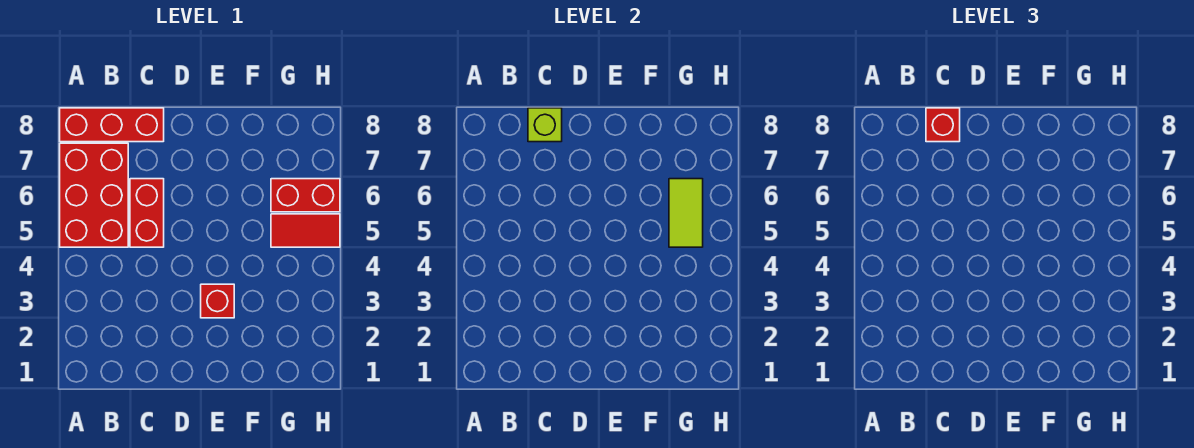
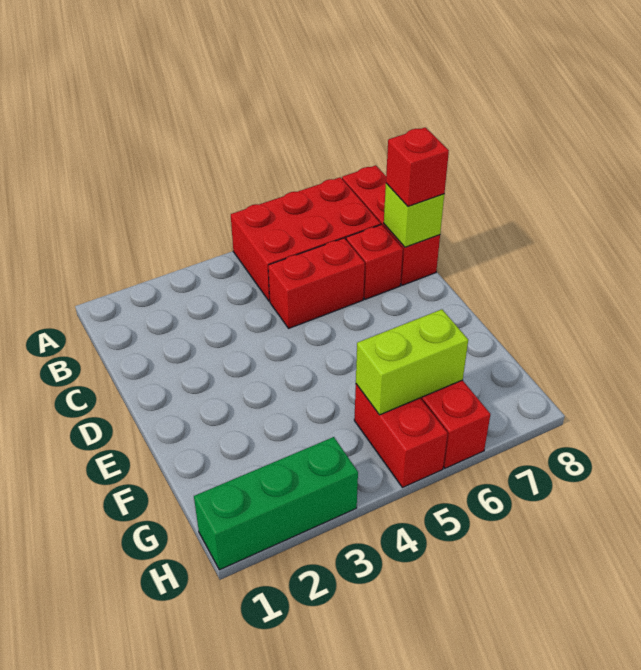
red 1x1 brick [201,284,234,318] -> red 1x1 brick moved to [346,225,403,299]
red 1x2 tile [271,214,340,247] -> red 1x2 brick [354,384,448,487]
lime 1x2 tile [669,179,703,247] -> lime 1x2 brick [356,309,468,415]
none -> green 1x3 brick [194,437,358,570]

